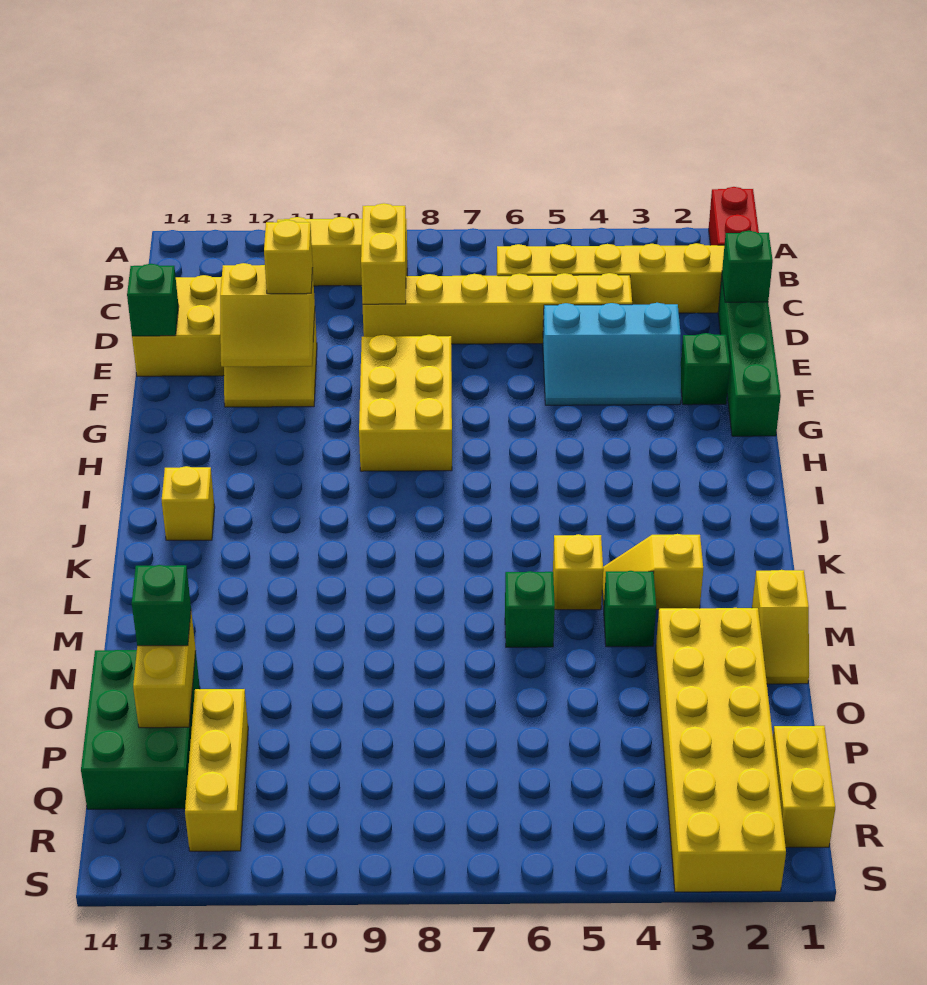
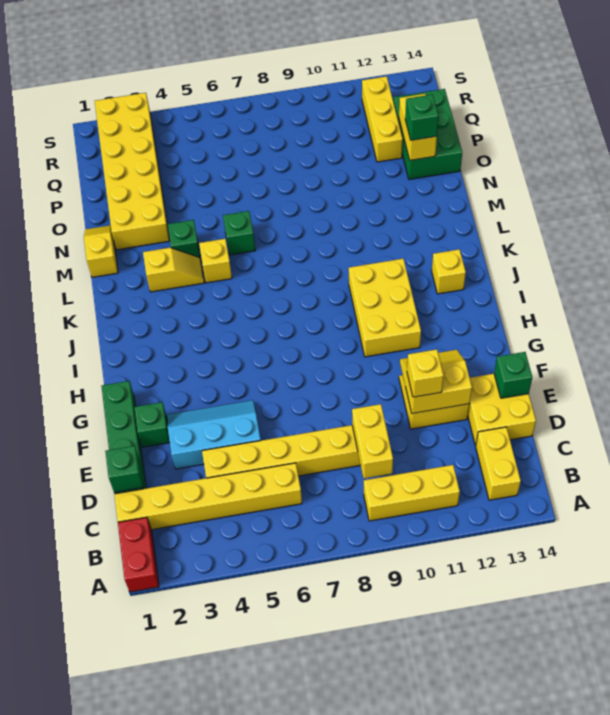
yellow 2x3 brick [359,335,452,471] -> yellow 2x3 brick moved to [349,259,421,357]
yellow 1x2 brick [773,726,835,848] -> yellow 1x2 brick moved to [476,427,521,500]

